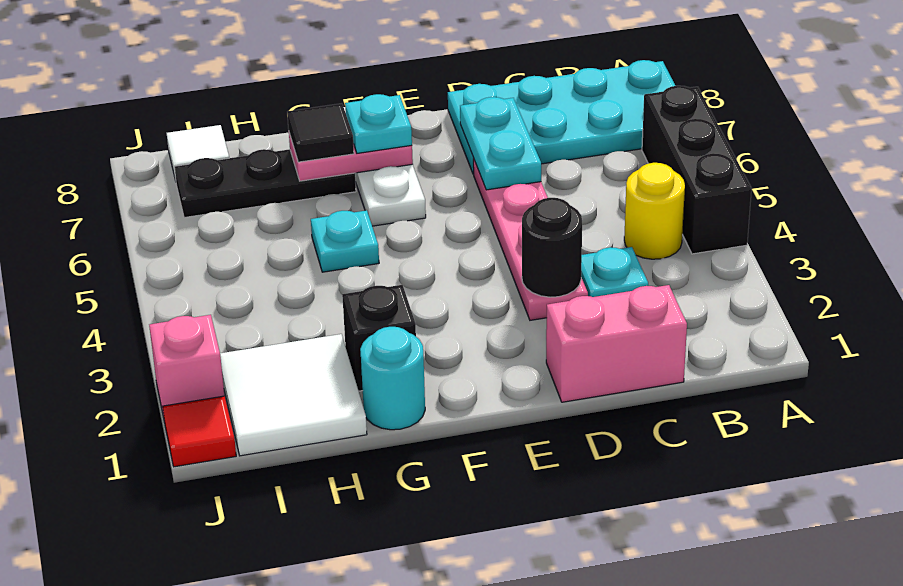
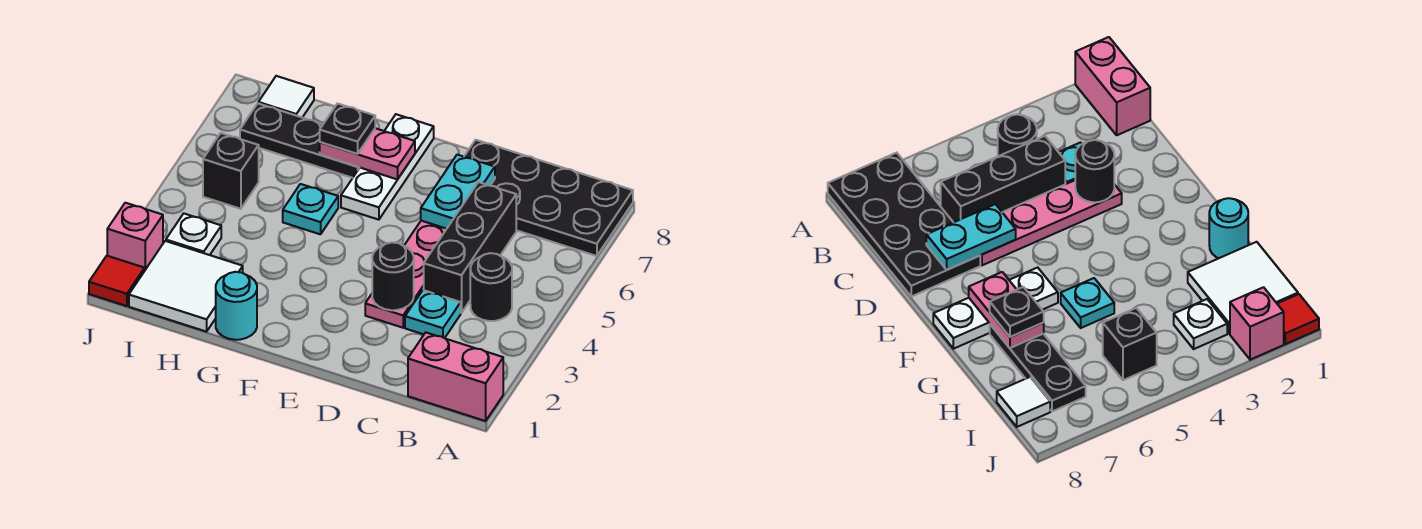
black 1x3 brick [642,86,752,254] -> black 1x3 brick moved to [424,182,516,313]
cyan 2x4 plate [448,60,675,174] -> black 2x4 plate [464,140,633,256]
yellow 1x1 round brick [624,163,685,259] -> black 1x1 round brick [470,253,512,321]
pink 1x2 brick [546,285,687,402] -> pink 1x2 brick moved to [408,333,503,421]
cyan 1x1 plate [345,94,412,153] -> none
black 1x1 brick [342,285,416,391] -> black 1x1 brick moved to [203,133,259,209]
black 1x1 tile [287,103,354,162] -> black 1x1 plate [320,104,375,154]
none -> white 1x1 plate [166,213,221,255]

